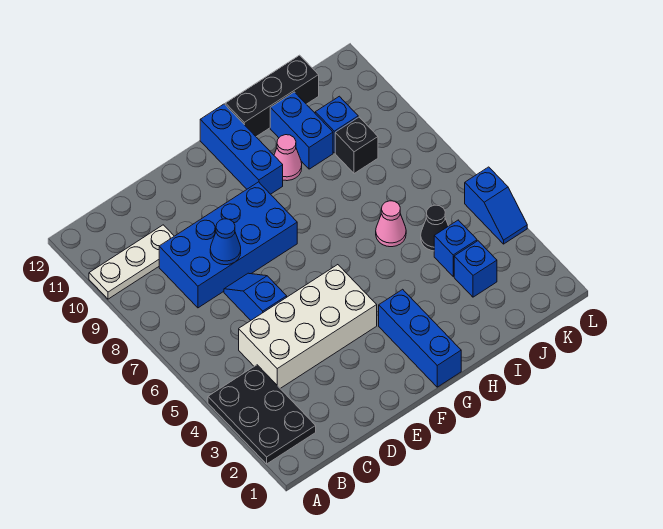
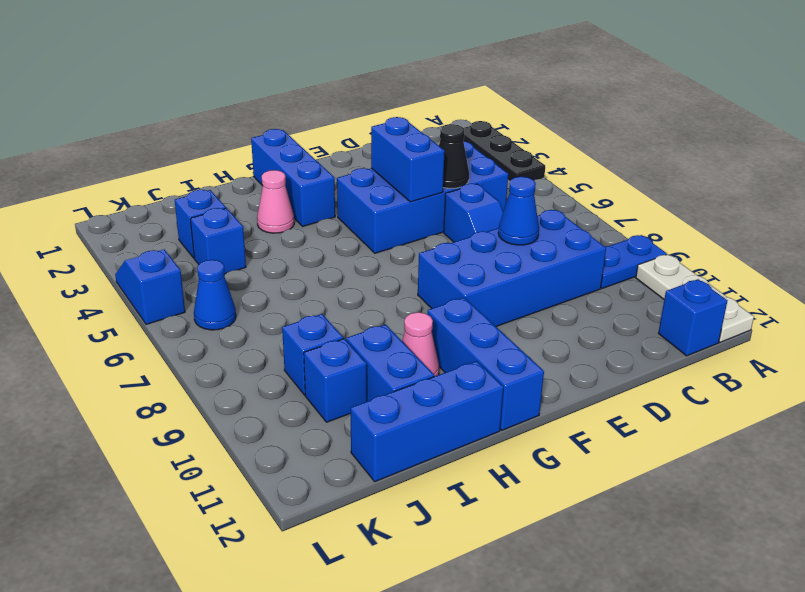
black 2x3 plate [208,365,316,464] -> black 1x3 plate [463,121,545,181]
none -> blue 1x2 plate [601,235,667,288]
white 1x3 plate [89,225,174,299] -> white 1x3 plate turned to [636,254,754,342]
none -> blue 1x1 brick [658,279,727,356]
white 2x4 brick [239,265,377,388] -> blue 2x4 brick [337,142,508,253]
none -> blue 1x2 brick [371,117,445,202]
black 1x3 brick [225,55,319,137] -> blue 1x3 brick [351,361,503,482]
pink 1x1 cone [376,201,406,247] -> pink 1x1 cone moved to [257,170,294,233]
black 1x1 cone [421,205,448,251] -> black 1x1 cone moved to [439,124,469,188]
black 1x1 brick [335,117,378,174] -> blue 1x1 brick [282,314,343,395]
none -> blue 1x1 cone [194,260,236,330]

